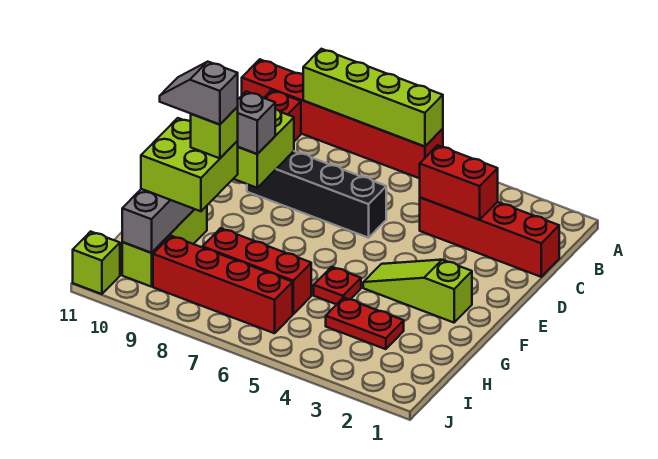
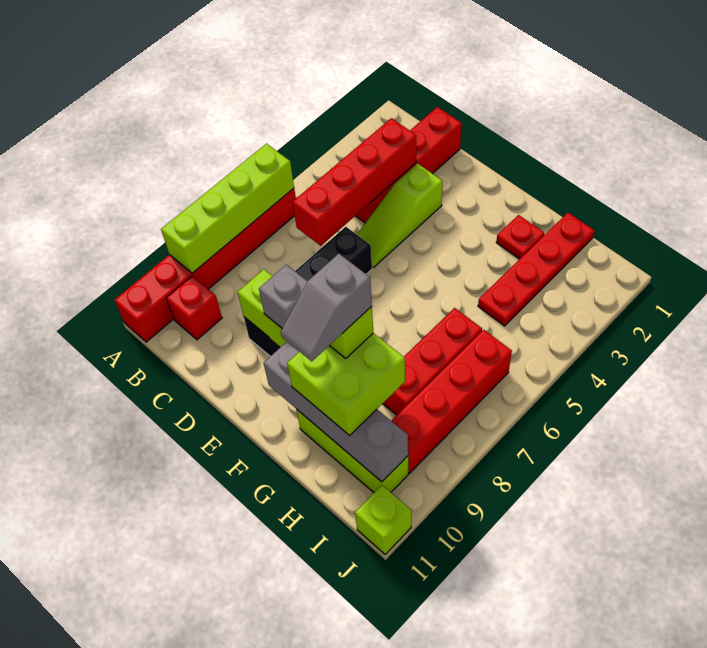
red 1x2 brick [420,145,498,220] -> red 1x4 brick [293,118,416,246]
lime 1x3 slope [363,260,472,323] -> lime 1x3 slope moved to [357,164,442,268]
red 1x1 plate [314,267,361,304] -> red 1x1 plate moved to [496,215,545,259]
red 1x2 plate [326,298,404,349] -> red 1x4 plate [478,213,594,326]

